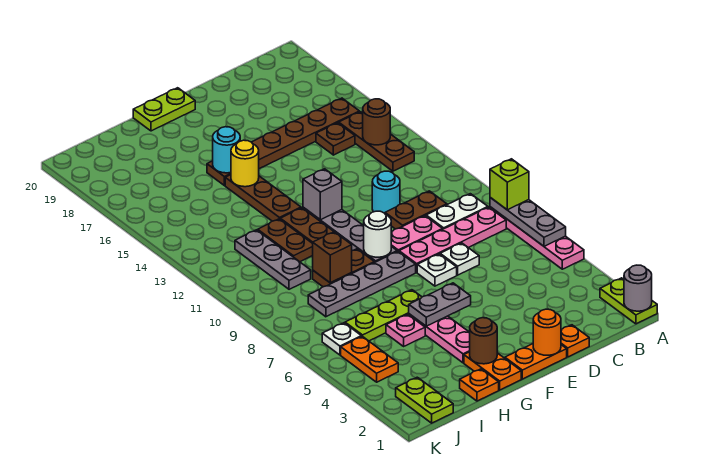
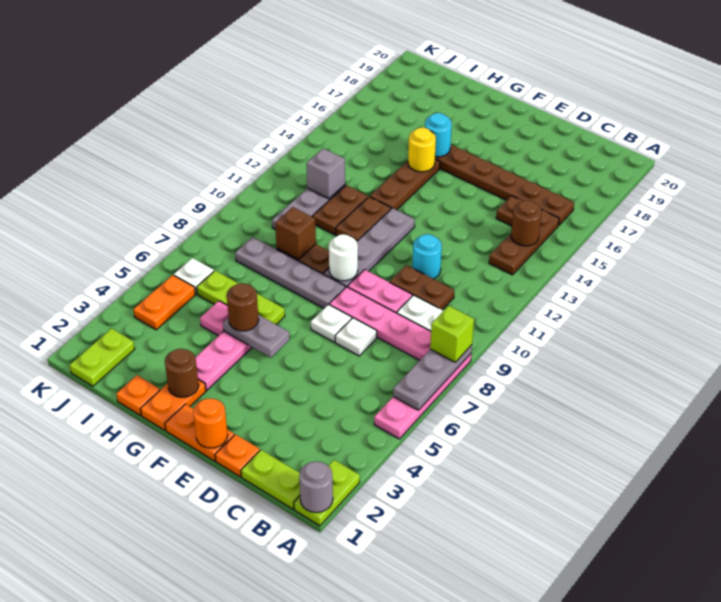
grey 1x1 brick [303,169,342,220] -> grey 1x1 brick moved to [307,148,345,199]
lime 1x2 plate [133,88,195,131] -> lime 1x2 plate moved to [241,450,300,509]
none -> brown 1x1 round brick [227,283,259,331]

